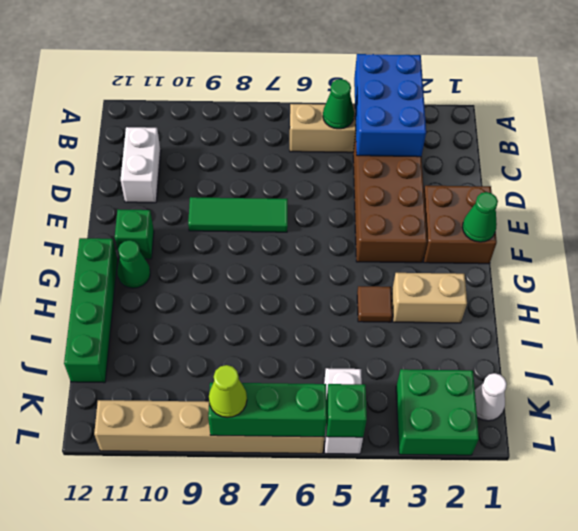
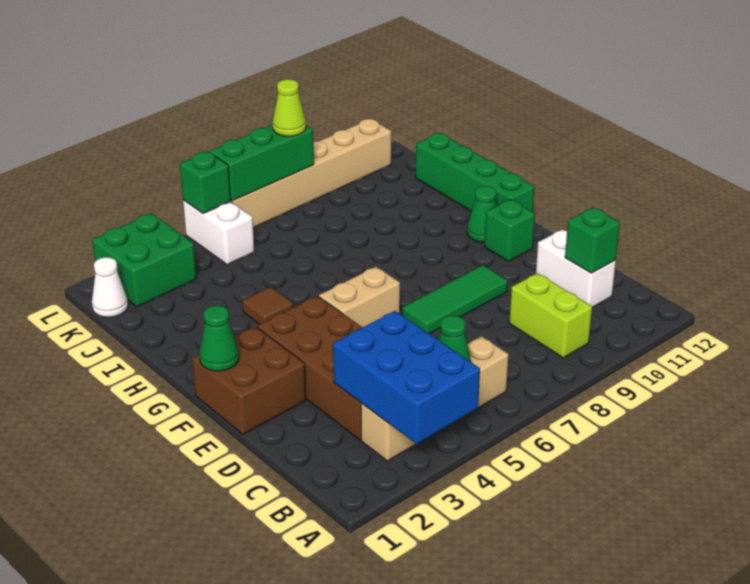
none -> lime 1x2 brick [509,273,592,358]
none -> green 1x1 brick [565,208,620,273]
tan 1x2 brick [392,273,467,323] -> tan 1x2 brick moved to [319,267,400,327]

